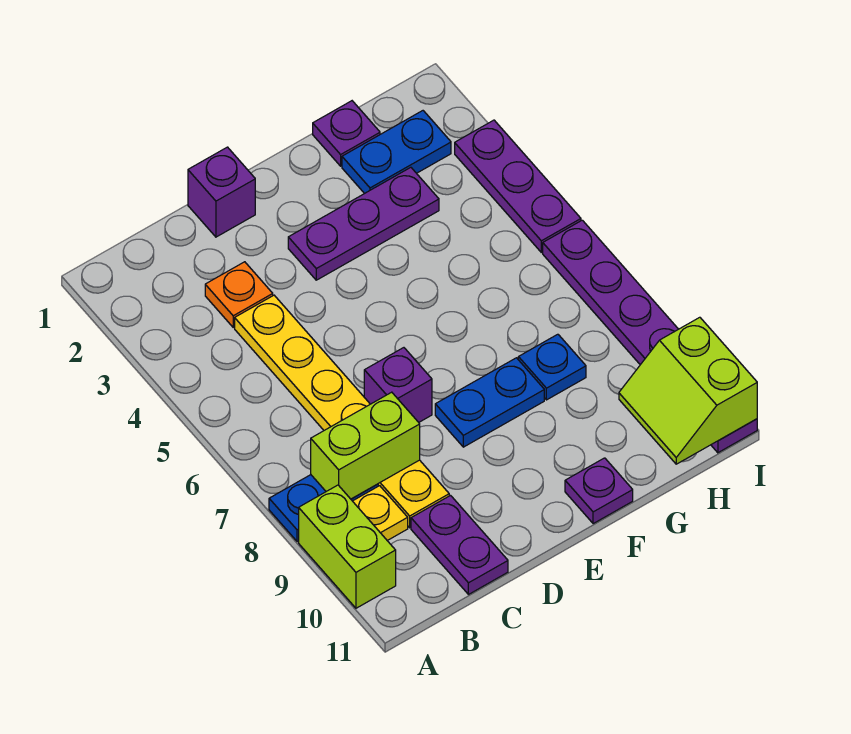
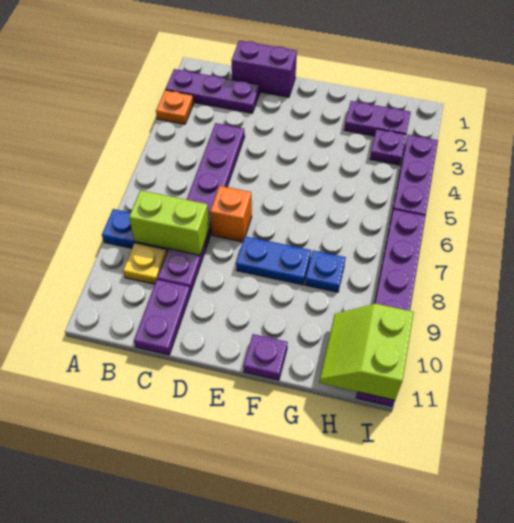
lime 1x2 brick [299,485,396,608] -> none
orange 1x1 plate [205,262,273,327] -> orange 1x1 plate moved to [156,90,194,124]
yellow 1x6 plate [235,295,449,528] -> purple 1x6 plate [157,123,245,292]
purple 1x1 brick [188,147,255,237] -> purple 1x2 brick [231,41,297,97]
purple 1x1 brick [364,348,432,422] -> orange 1x1 brick [210,186,252,242]
purple 1x3 plate [288,167,439,280] -> purple 1x3 plate moved to [165,69,260,113]
purple 1x1 plate [313,101,380,166] -> purple 1x1 plate moved to [370,129,406,165]
blue 1x2 plate [342,111,451,194] -> purple 1x2 plate [344,101,411,136]

